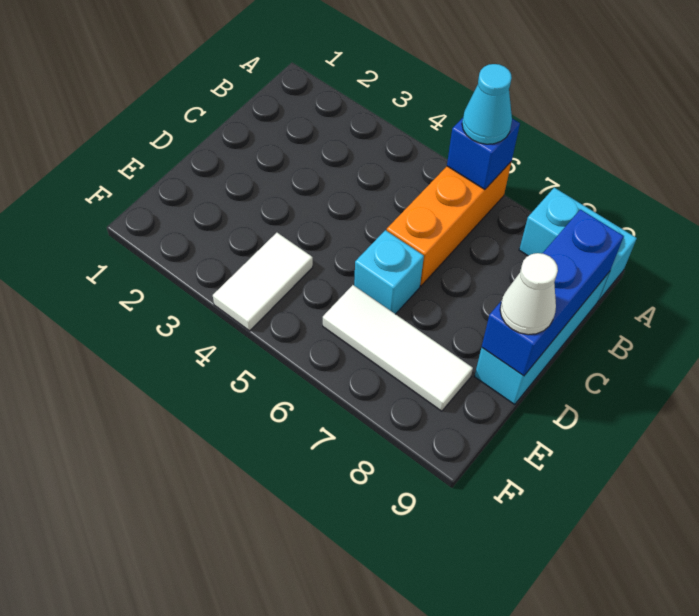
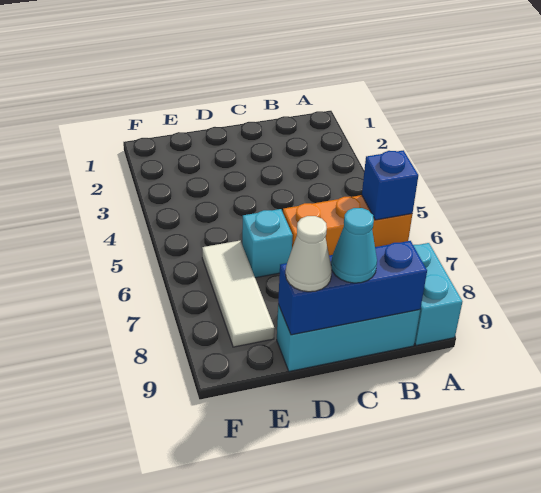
cyan 1x1 cone [462,64,512,144] -> cyan 1x1 cone moved to [331,208,377,283]
white 1x2 tile [213,233,313,331] -> none

